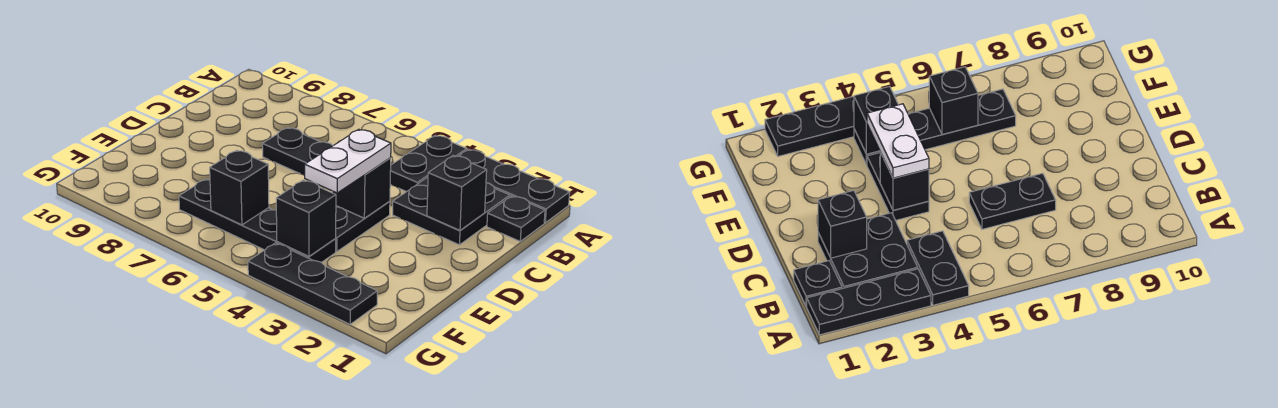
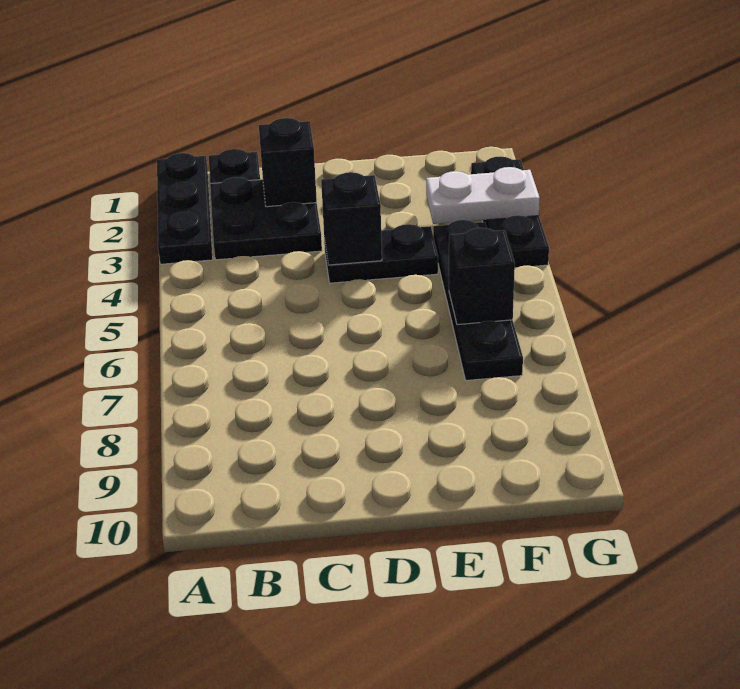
black 1x2 plate [390,135,467,192] -> none
black 1x2 plate [262,128,333,176] -> none
white 1x2 plate [305,129,391,193] -> white 1x2 plate moved to [426,167,540,224]
black 1x1 brick [276,180,336,256] -> none

